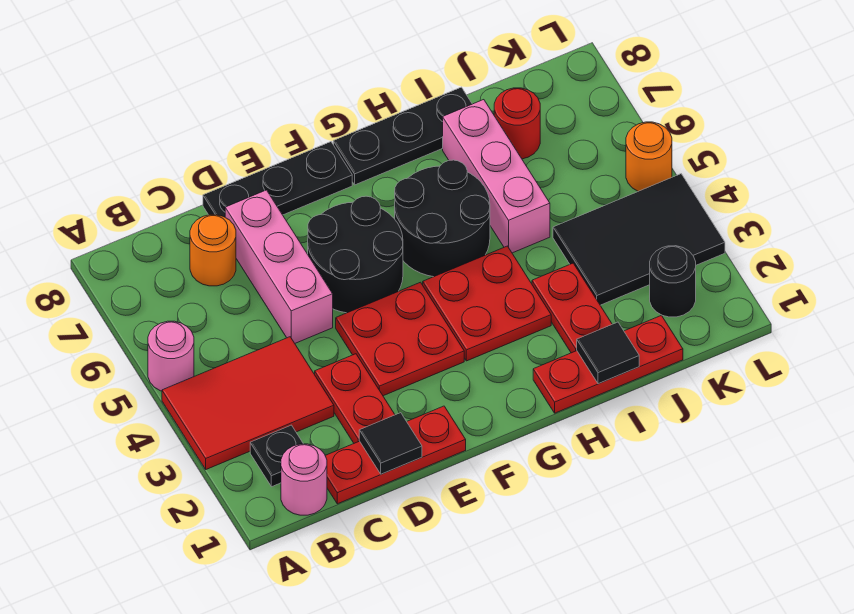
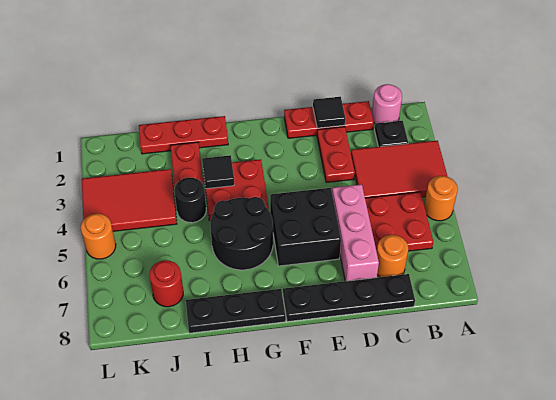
pink 1x1 round brick [148,321,194,391] -> orange 1x1 round brick [424,176,458,221]
black 1x3 plate [203,142,352,217] -> black 1x4 plate [283,274,415,322]
red 2x2 plate [336,282,464,396] -> red 2x2 plate moved to [365,192,433,251]
black 2x2 round brick [308,196,403,313] -> black 2x2 brick [270,188,341,266]
black 1x1 tile [577,322,639,384] -> black 1x1 tile moved to [202,155,234,189]
pink 1x3 brick [443,100,550,253] -> none
black 2x3 tile [553,174,725,305] -> red 2x3 tile [82,169,177,231]
black 1x1 round brick [650,246,696,317] -> black 1x1 round brick moved to [174,178,206,223]

